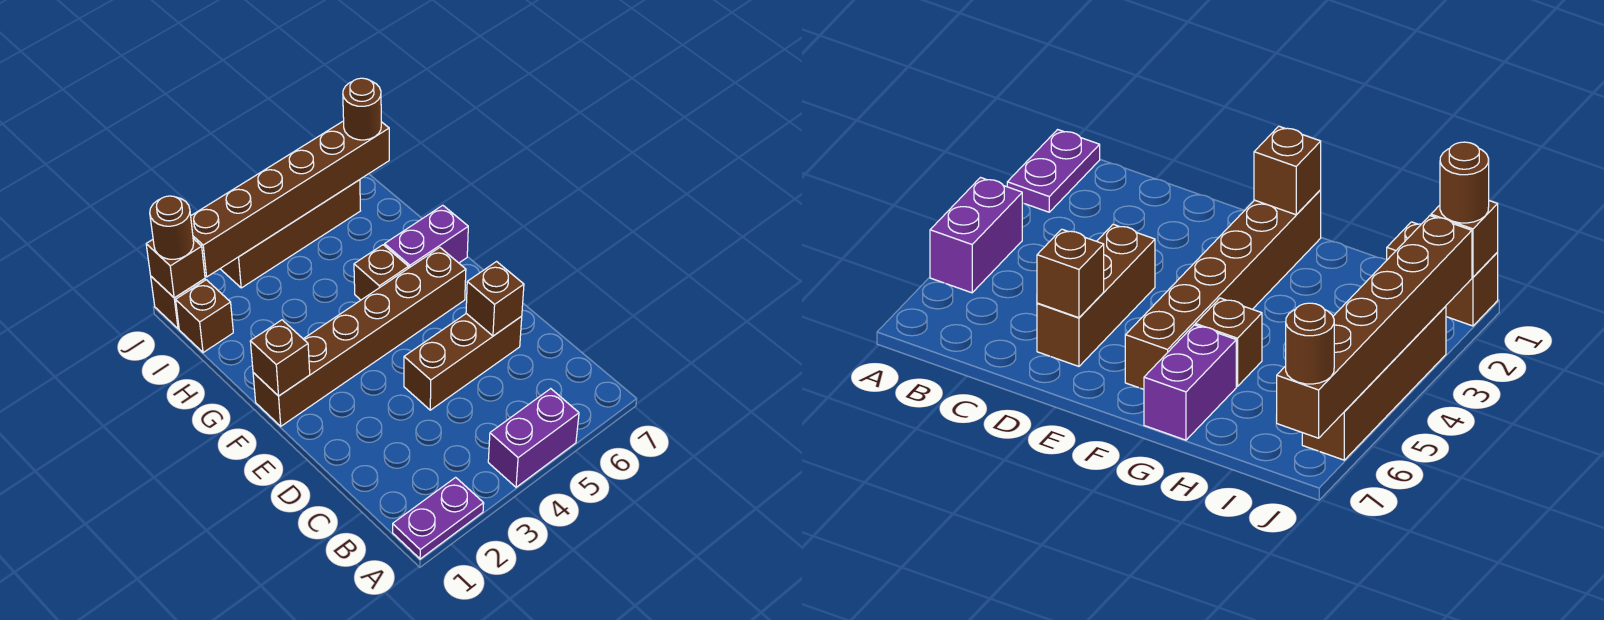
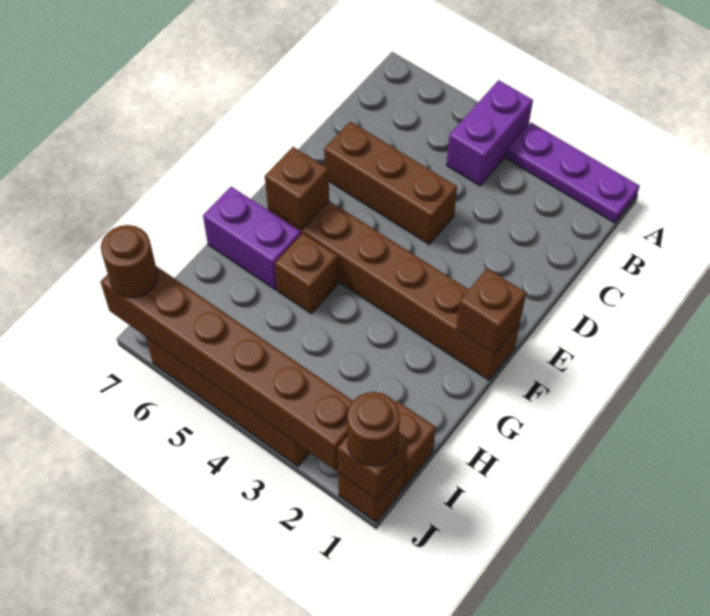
purple 1x2 plate [393,477,484,559] -> purple 1x3 plate [506,123,639,223]
purple 1x2 brick [488,389,579,487] -> purple 1x2 brick turned to [447,80,533,186]
brown 1x1 brick [466,262,524,336] -> brown 1x1 brick moved to [265,147,329,230]

